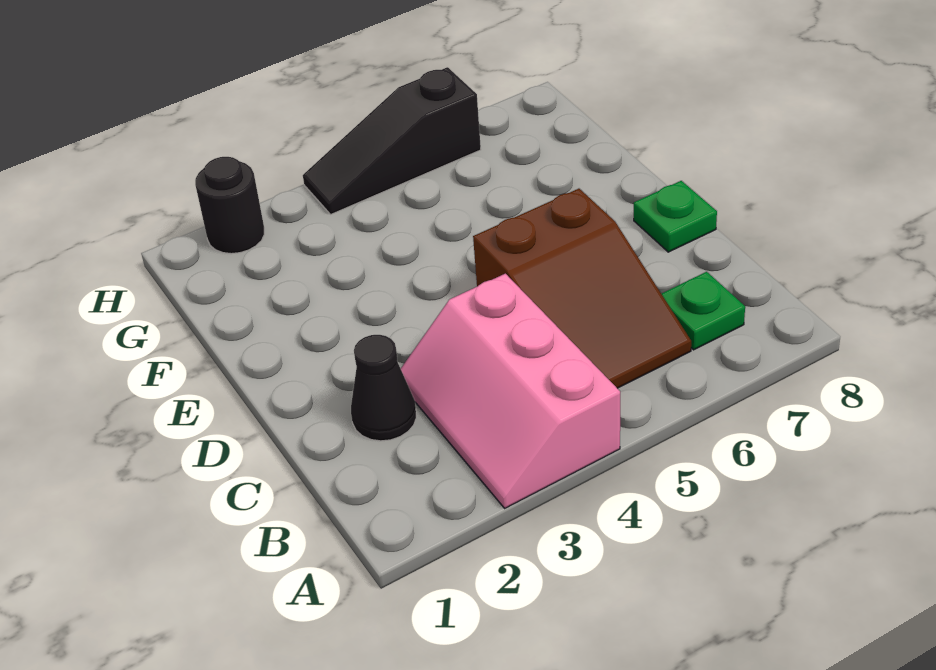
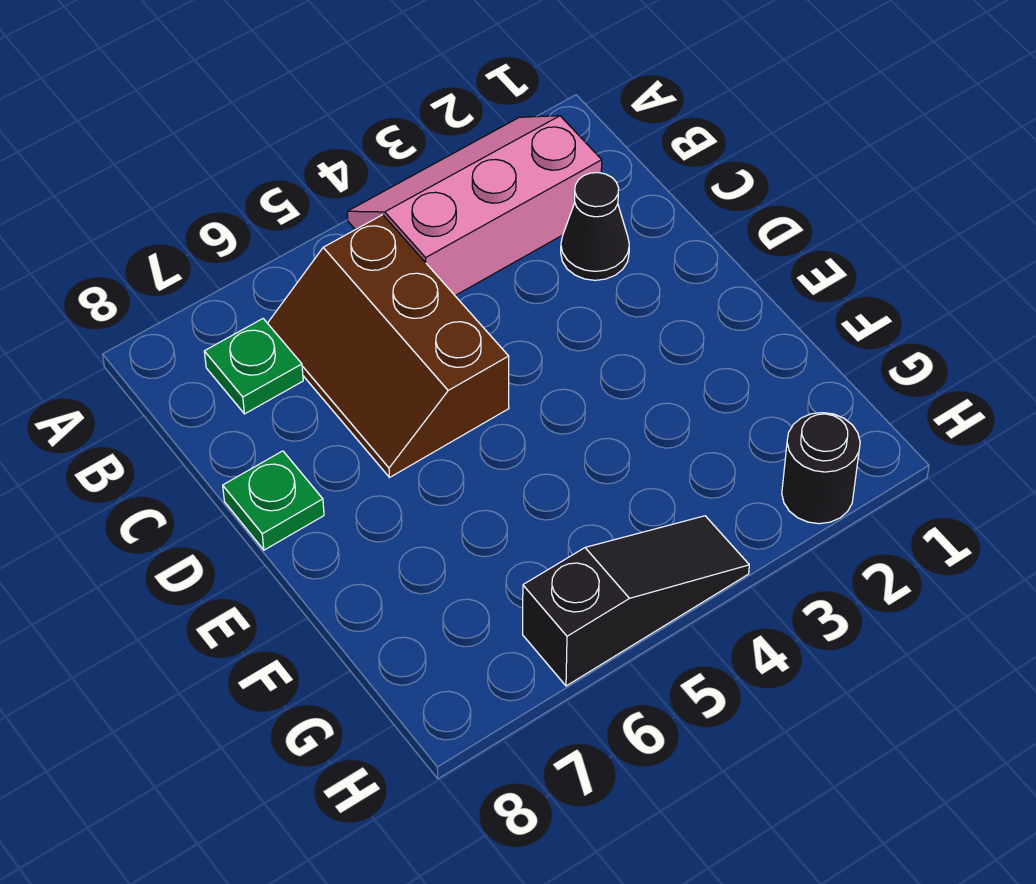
pink 2x3 slope [401,274,620,508] -> pink 2x3 slope turned to [347,116,602,295]
brown 2x3 slope [473,189,691,388] -> brown 2x3 slope turned to [268,215,509,477]

